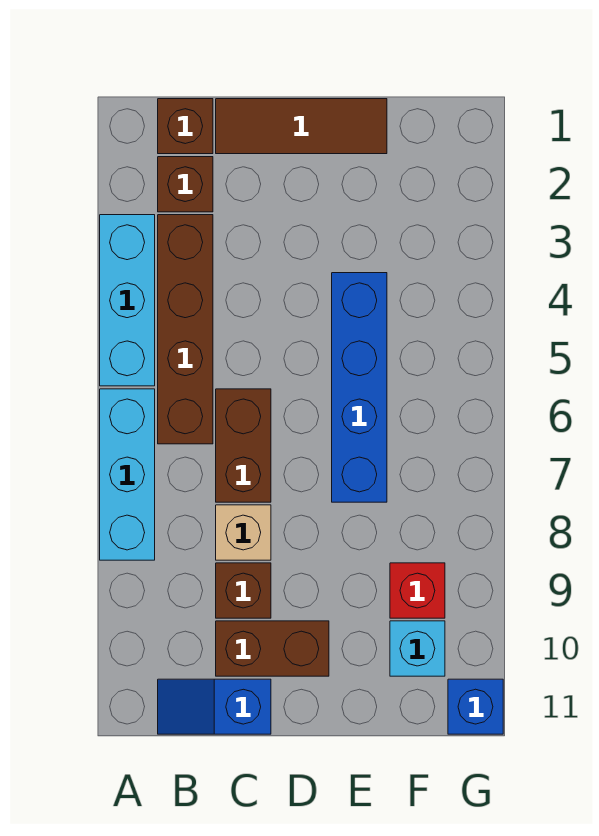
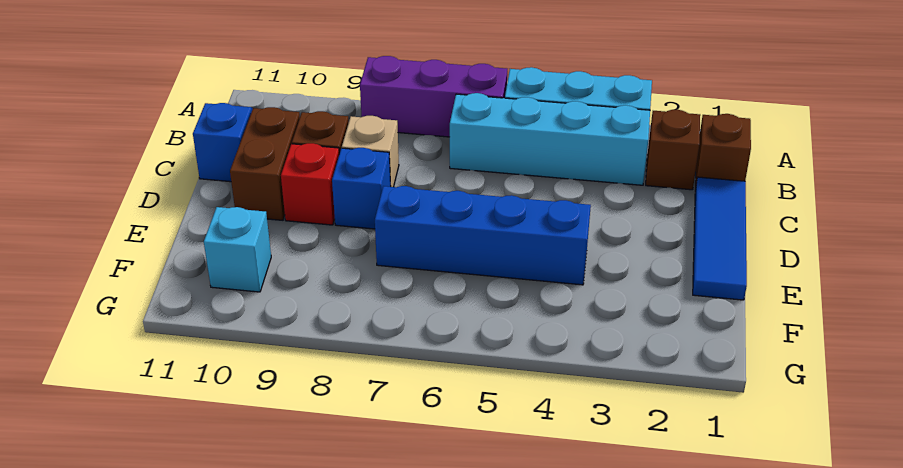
cyan 1x3 brick [100,389,155,560] -> purple 1x3 brick [360,56,507,137]
brown 1x4 brick [158,215,213,444] -> cyan 1x4 brick [450,93,650,185]
brown 1x3 tile [216,99,387,154] -> blue 1x3 tile [693,177,747,300]
brown 1x2 brick [216,389,271,502] -> none
red 1x1 brick [390,563,445,618] -> red 1x1 brick moved to [281,143,339,225]
blue 1x1 brick [448,679,503,734] -> blue 1x1 brick moved to [332,148,391,229]

